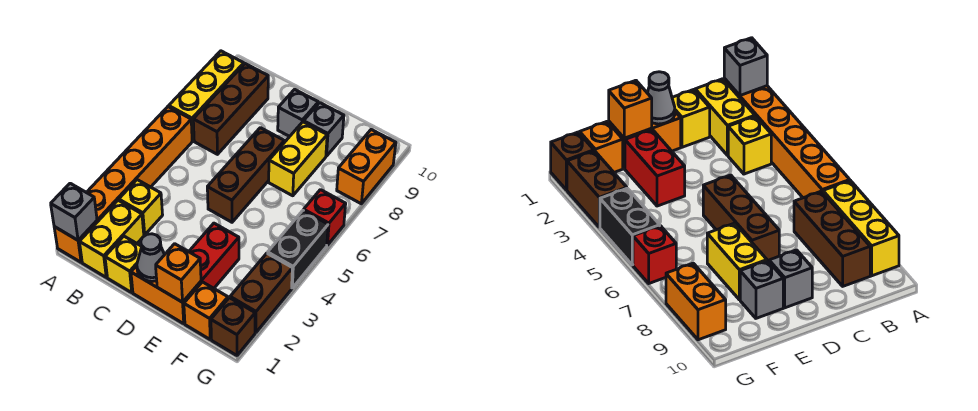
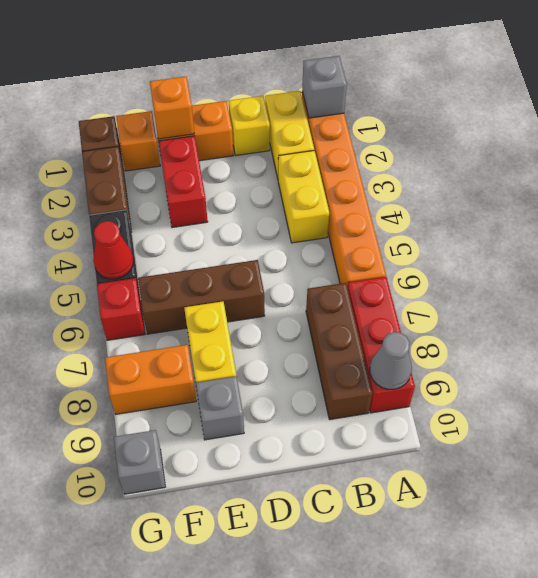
yellow 1x3 brick [169,51,244,141] -> red 1x3 brick [347,277,415,413]
yellow 1x1 brick [119,180,163,235] -> yellow 1x2 brick [278,151,329,243]
grey 1x1 cone [137,234,165,281] -> grey 1x1 cone moved to [370,332,412,389]
brown 1x3 brick [207,128,284,222] -> brown 1x3 brick turned to [138,260,265,334]
grey 1x1 brick [278,89,318,137] -> grey 1x1 brick moved to [114,430,165,494]
none -> red 1x1 cone [93,221,133,279]
orange 1x2 brick [337,130,396,204] -> orange 1x2 brick turned to [105,345,196,414]

